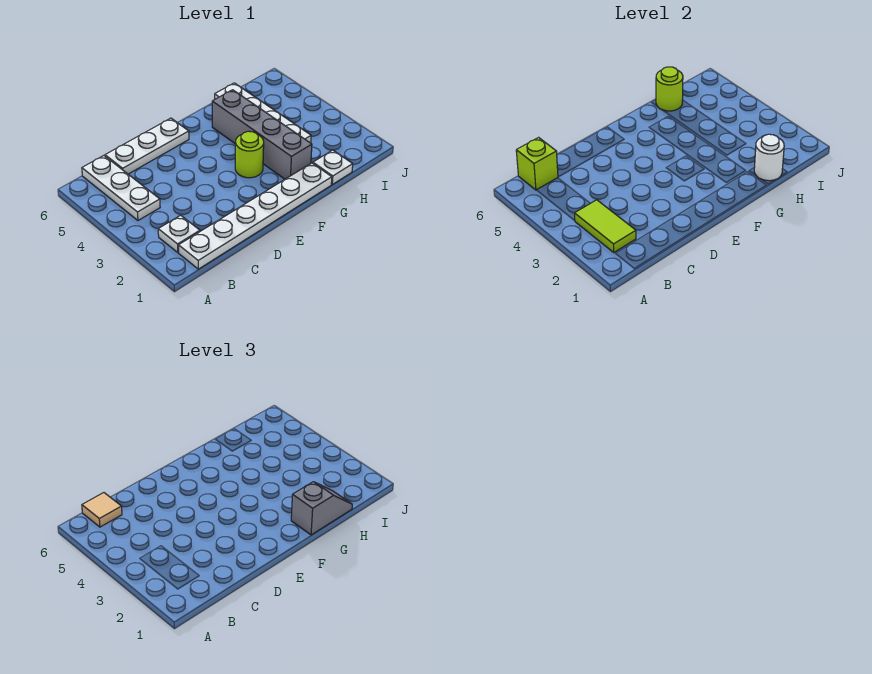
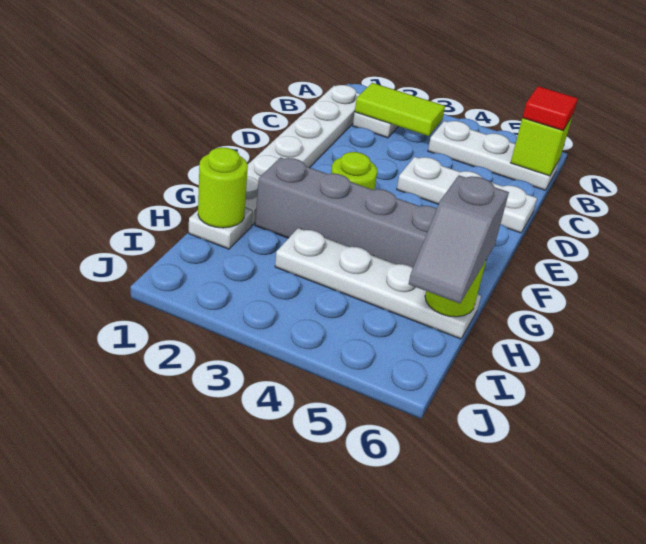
tan 1x1 tile [82,493,122,527] -> red 1x1 tile [522,86,578,130]
white 1x3 plate [105,118,189,174] -> white 1x3 plate turned to [397,157,537,233]
grey 1x2 slope [291,482,352,535] -> grey 1x2 slope moved to [409,175,509,304]
white 1x1 round brick [754,134,784,181] -> lime 1x1 round brick [198,147,248,228]

